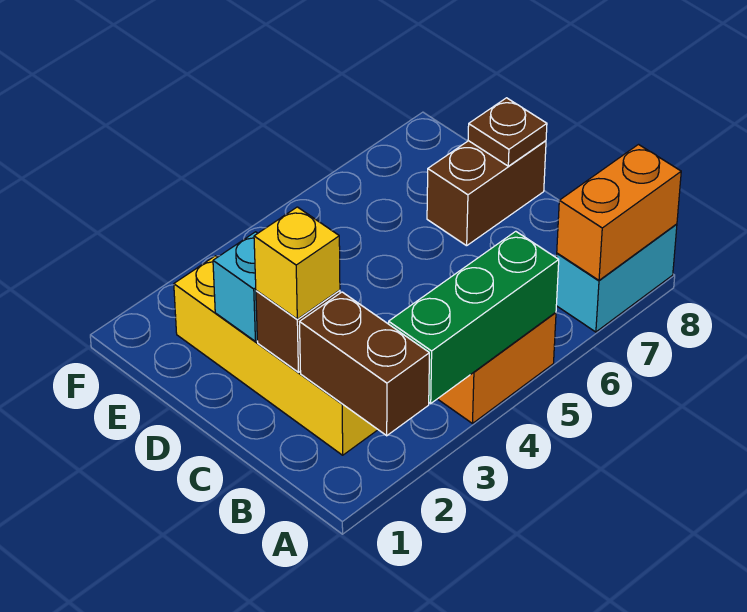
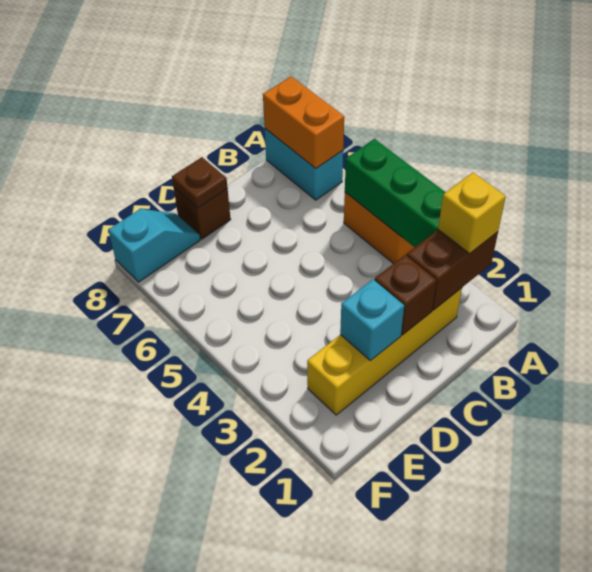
yellow 1x1 brick [254,207,340,319] -> yellow 1x1 brick moved to [438,173,506,254]
brown 1x2 brick [427,141,546,246] -> brown 1x1 brick [174,188,231,239]
none -> cyan 1x2 slope [108,209,200,282]

